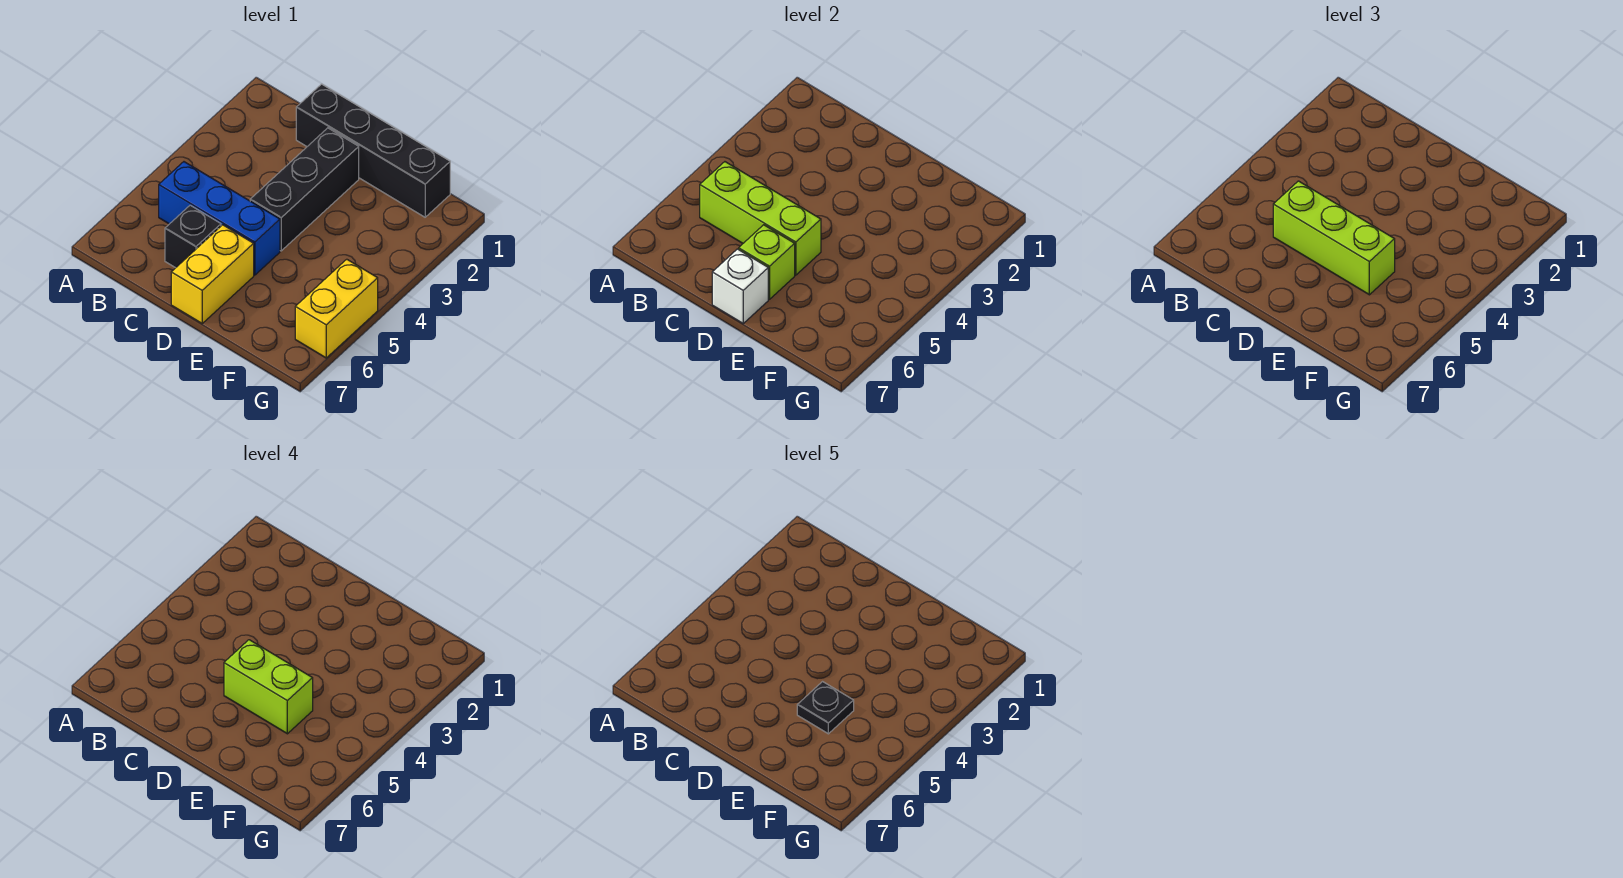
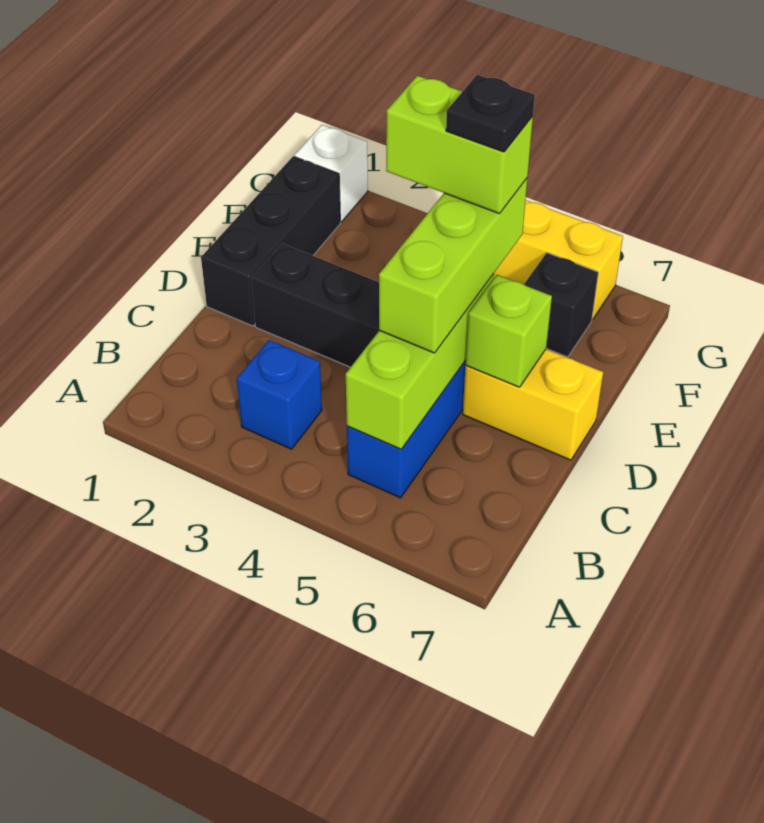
none -> blue 1x1 brick [237,340,322,449]
black 1x4 brick [296,84,450,217] -> black 1x3 brick [201,156,340,326]
black 1x1 brick [165,205,221,268] -> black 1x1 brick moved to [524,253,598,357]
lime 1x2 brick [224,640,313,734] -> lime 1x2 brick turned to [386,76,533,214]
white 1x1 brick [712,249,768,323] -> white 1x1 brick moved to [294,125,368,222]

